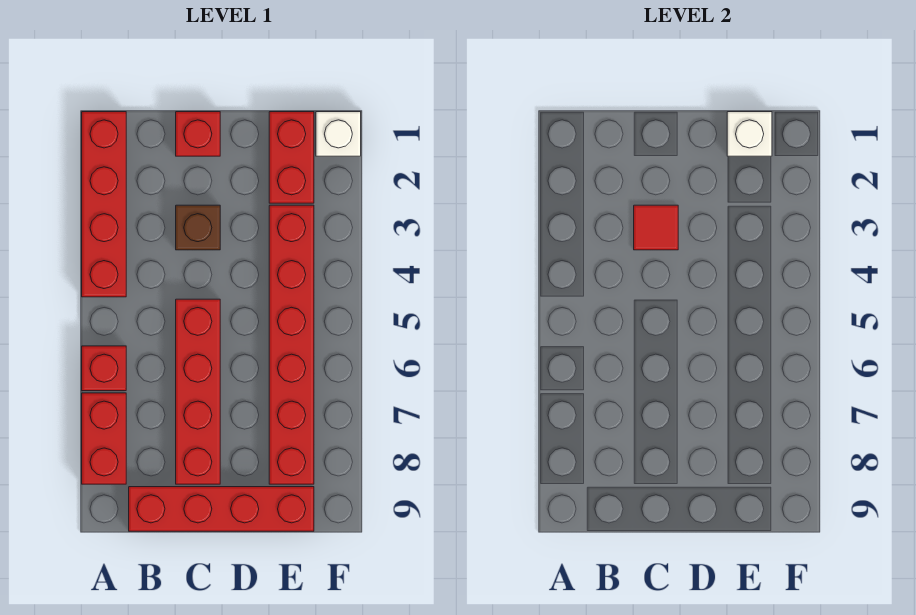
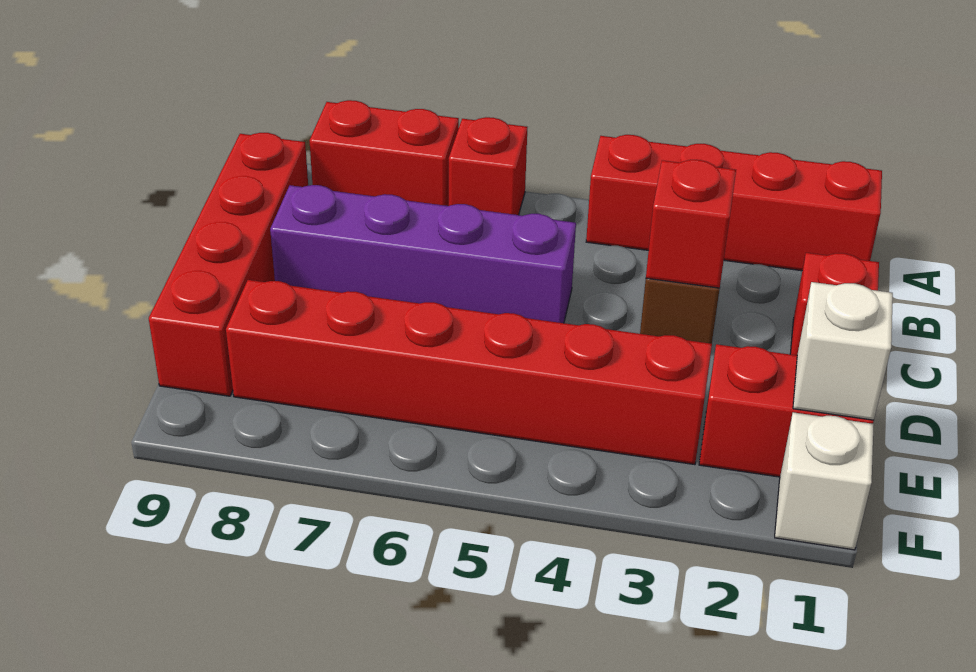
red 1x1 tile [634,205,678,250] -> red 1x1 brick [646,160,736,288]
red 1x4 brick [176,299,220,484] -> purple 1x4 brick [270,185,576,323]

